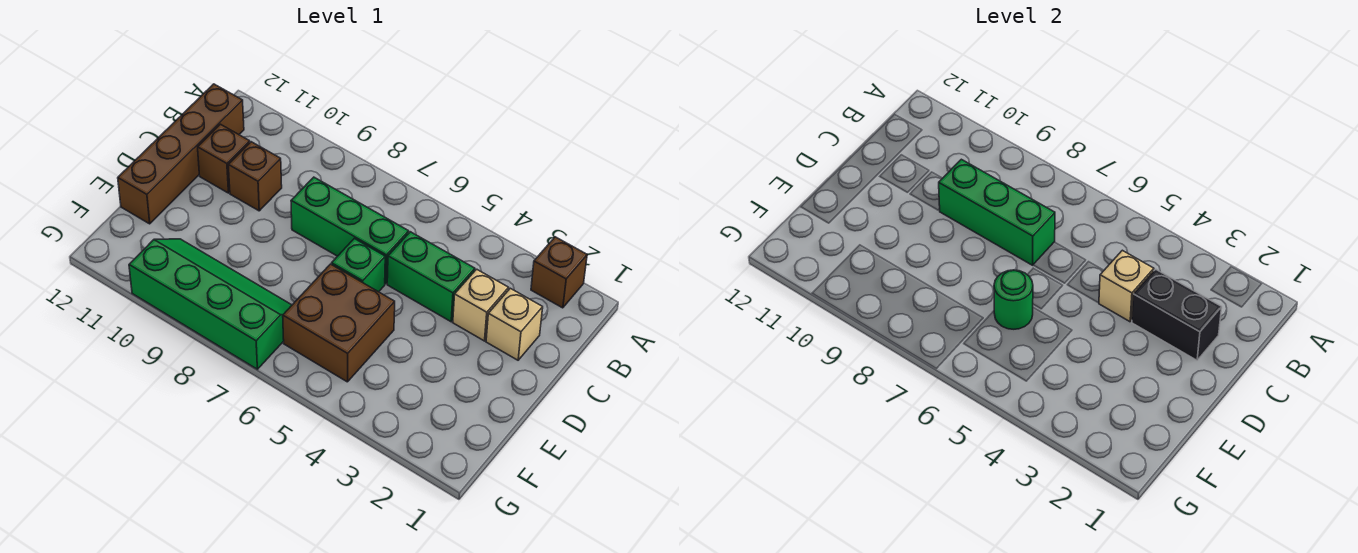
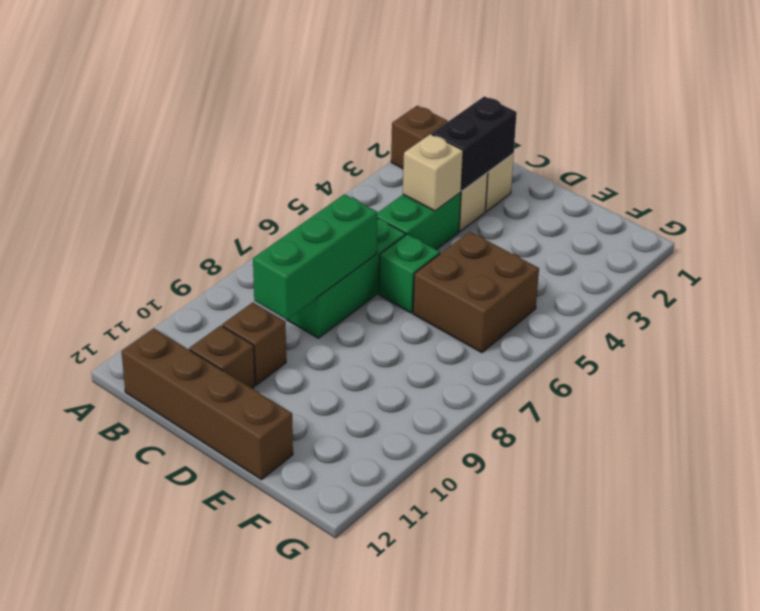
green 1x1 round brick [994,270,1033,329] -> none
green 2x4 slope [129,239,292,369] -> none

